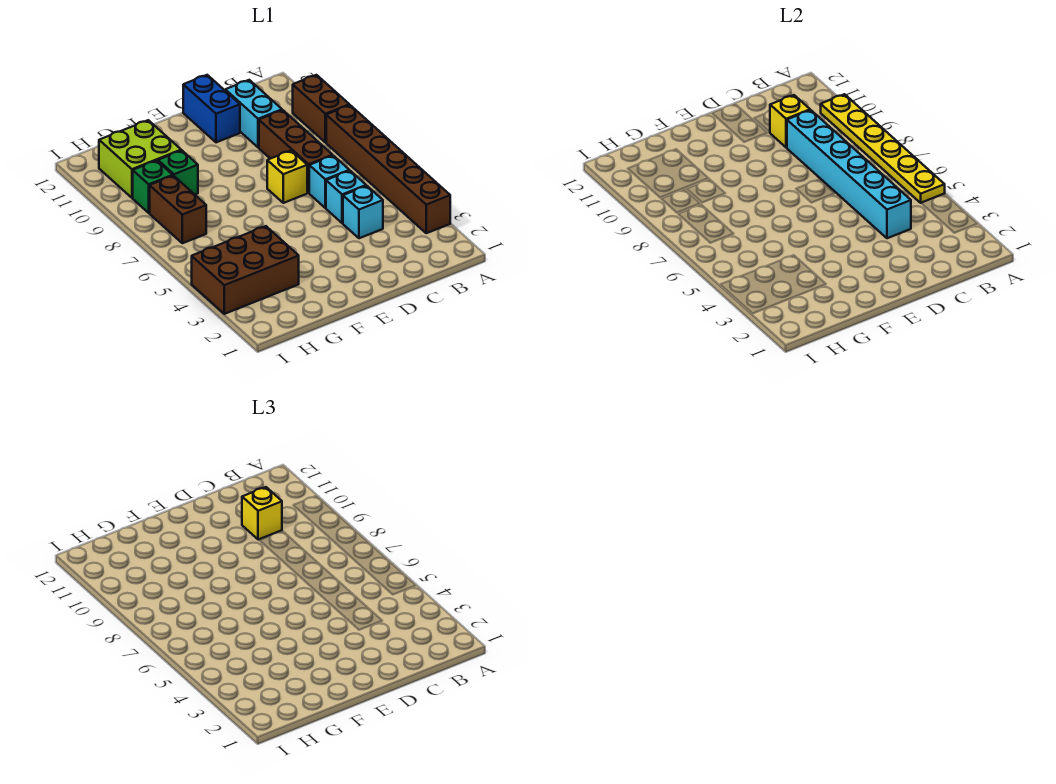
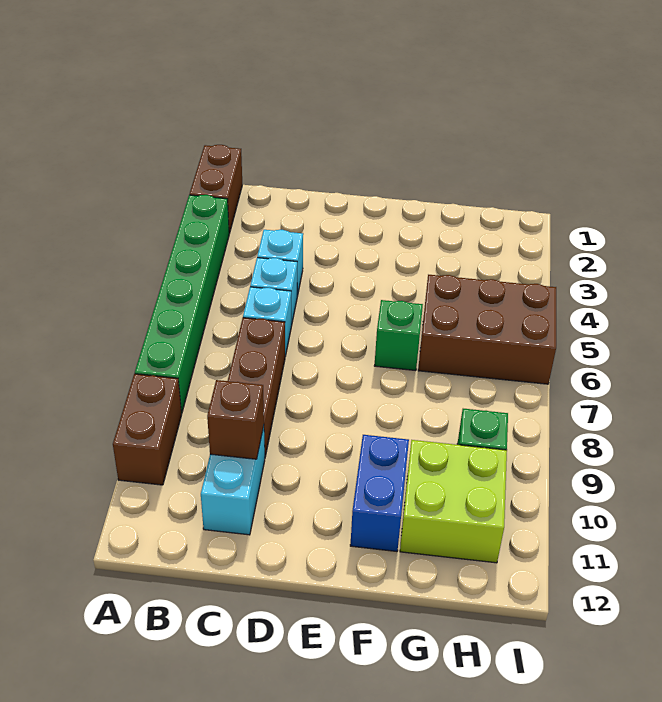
brown 1x6 brick [326,105,450,233] -> green 1x6 brick [135,195,229,413]
yellow 1x6 plate [821,94,945,203] -> none
cyan 1x6 brick [787,110,911,238] -> none
yellow 1x1 brick [770,95,810,148] -> brown 1x1 brick [207,380,264,459]
yellow 1x1 brick [242,487,282,540] -> none
yellow 1x1 brick [267,151,307,203] -> none
blue 1x2 brick [183,75,240,142] -> blue 1x2 brick moved to [350,435,409,551]
brown 2x3 brick [192,226,299,314] -> brown 2x3 brick moved to [418,275,556,384]
green 1x1 brick [158,150,198,195] -> green 1x1 brick moved to [374,300,423,371]
brown 1x2 brick [150,176,206,243] -> brown 1x2 brick moved to [190,145,242,234]

